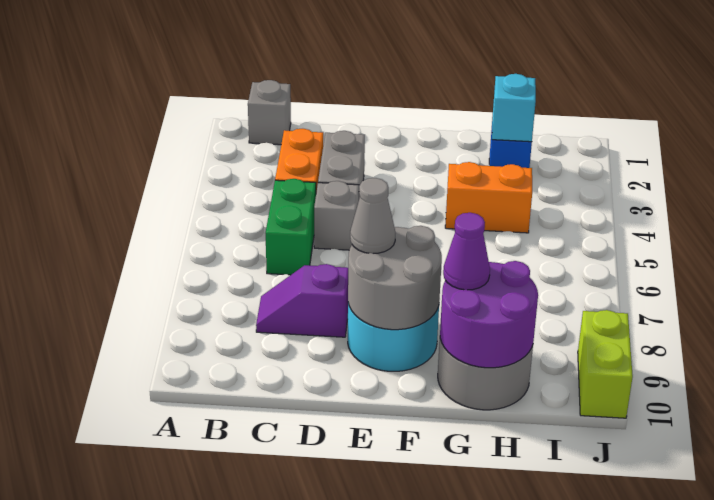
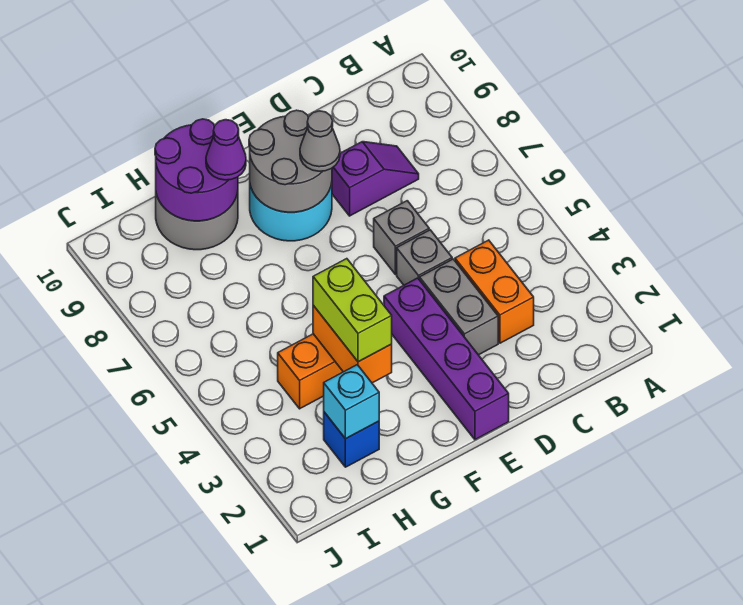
grey 1x1 brick [248,80,291,145] -> grey 1x1 brick moved to [374,201,429,275]
green 1x2 brick [266,179,316,275] -> none
none -> purple 1x4 brick [384,278,509,440]
none -> orange 1x2 brick [313,305,392,383]
lime 1x2 brick [578,310,633,418] -> lime 1x2 brick moved to [313,259,392,362]

